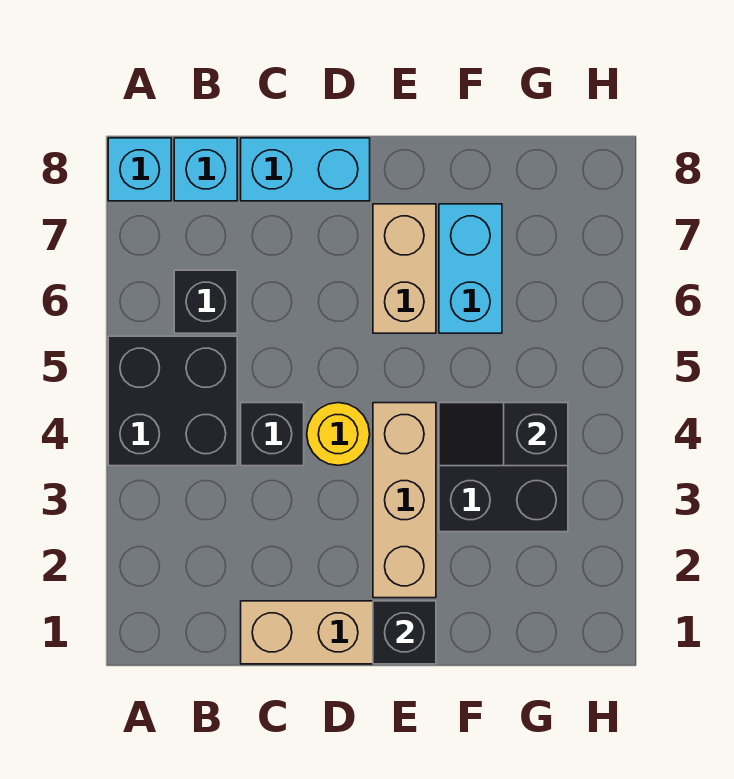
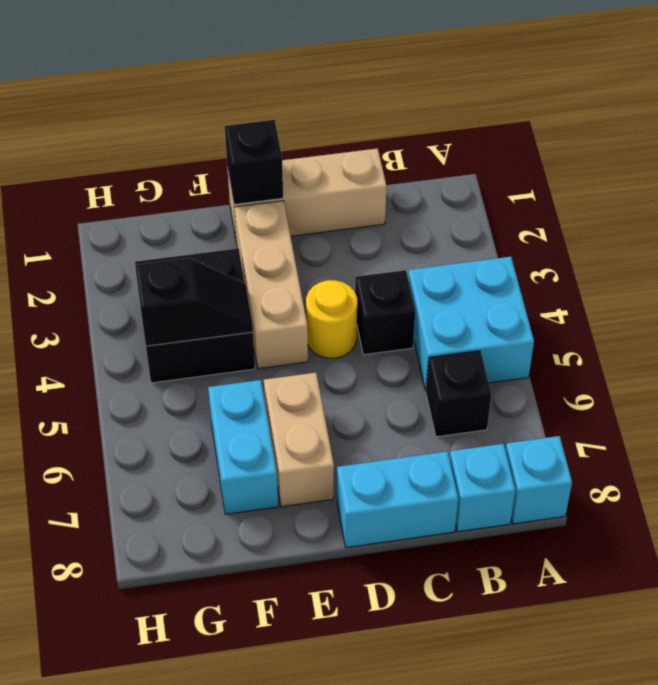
black 2x2 brick [108,336,237,466] -> cyan 2x2 brick [408,257,534,391]

